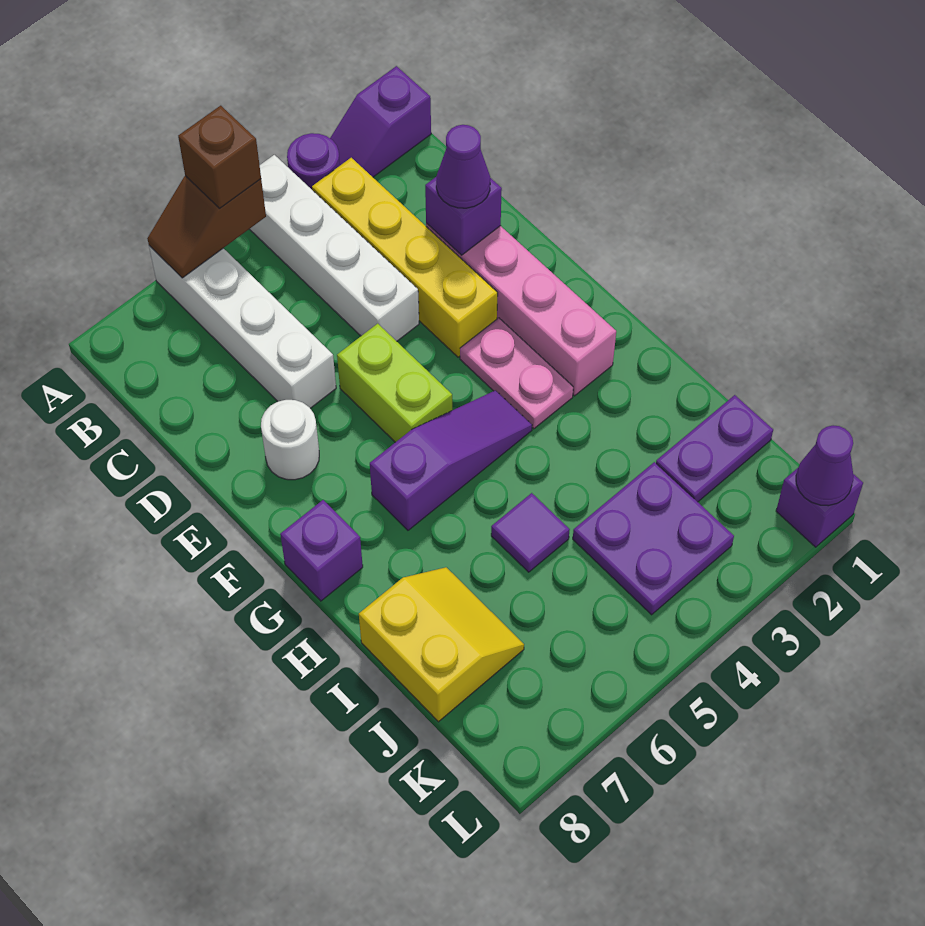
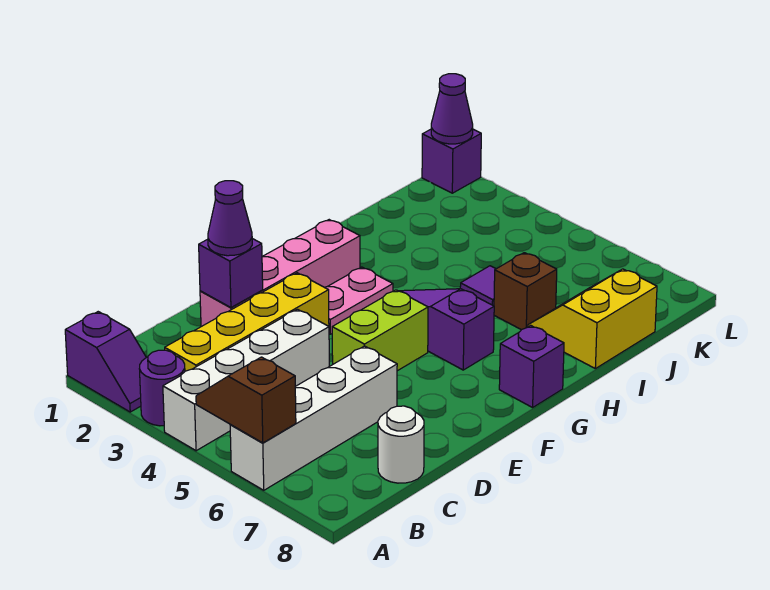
brown 1x2 slope [147,176,266,278] -> brown 1x2 slope turned to [196,357,296,443]
brown 1x1 brick [178,106,261,208] -> brown 1x1 brick moved to [494,253,557,330]
white 1x1 round brick [261,400,319,480] -> white 1x1 round brick moved to [378,406,424,483]
purple 1x2 plate [656,395,773,502] -> none
purple 2x2 plate [573,462,734,615] -> none

